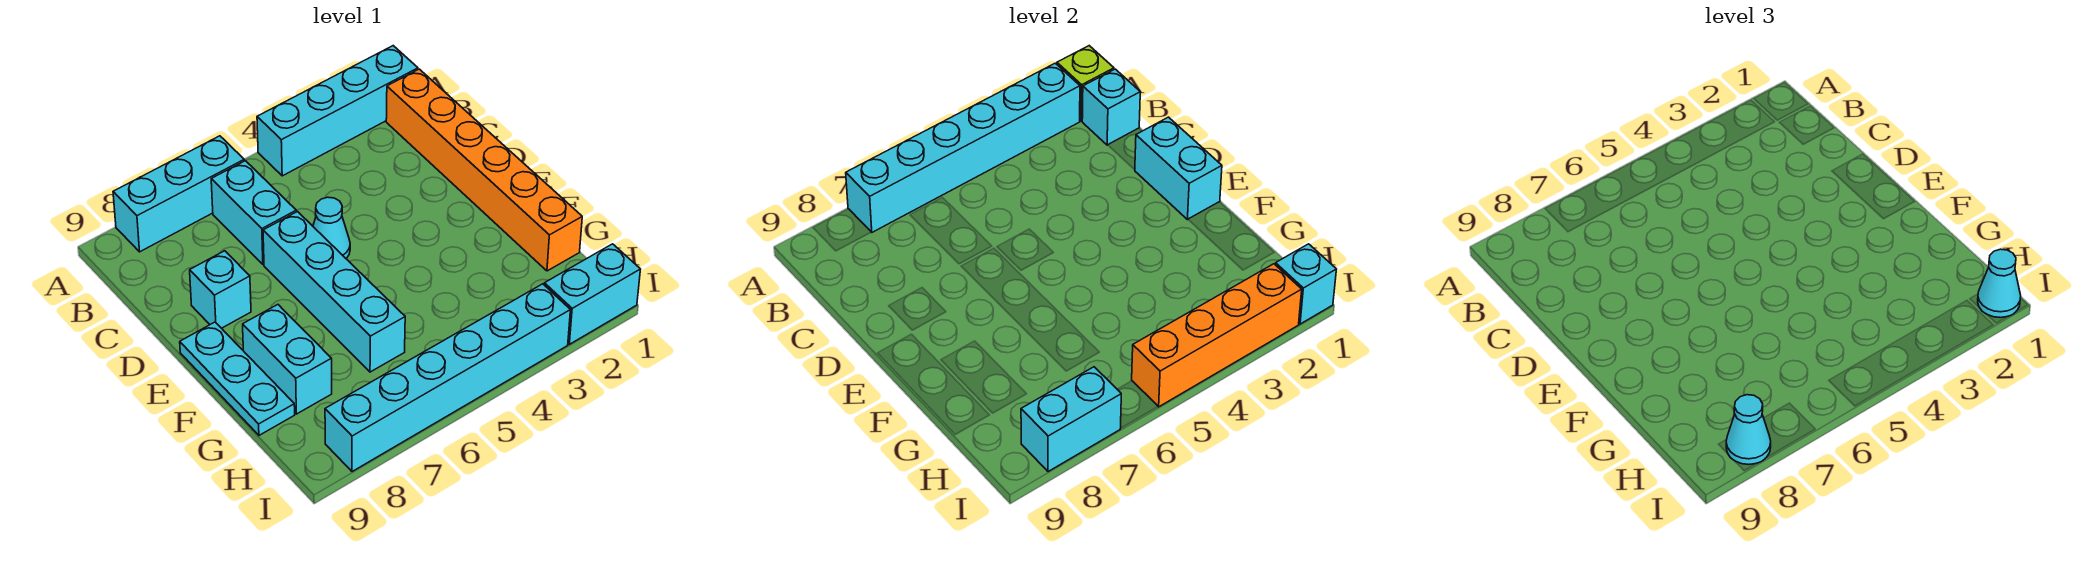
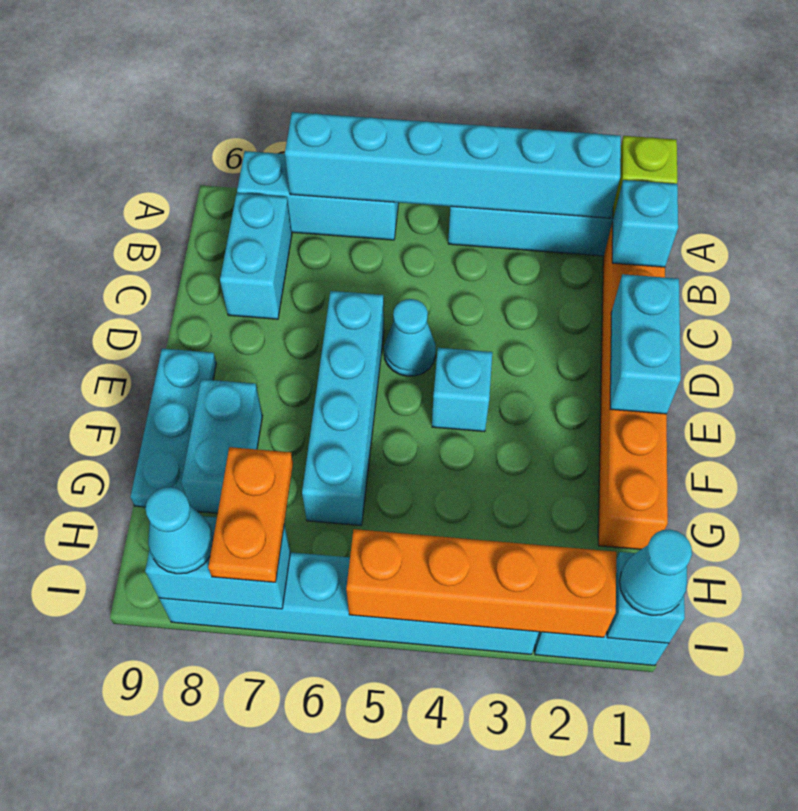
cyan 1x2 brick [211,161,296,265] -> cyan 1x2 brick moved to [220,193,292,319]
cyan 1x1 brick [190,251,251,328] -> cyan 1x1 brick moved to [432,348,492,432]
none -> orange 1x2 plate [208,447,293,582]

